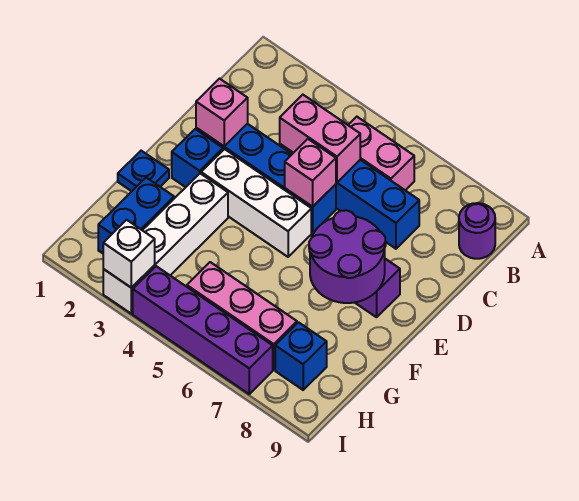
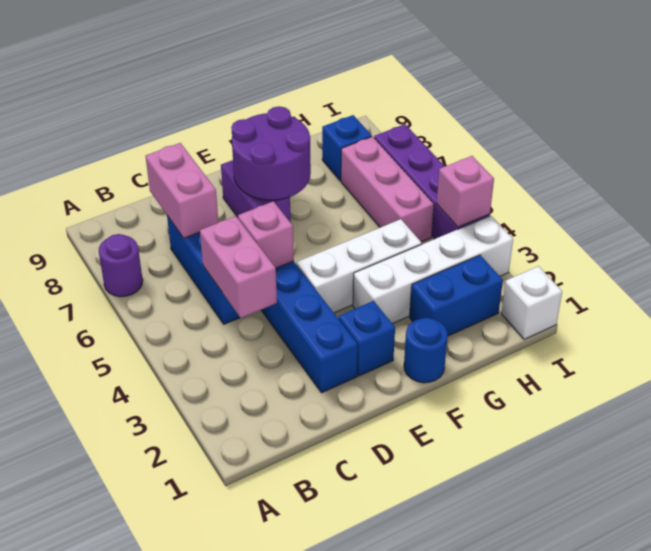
pink 1x2 brick [348,117,414,190] -> pink 1x2 brick moved to [146,143,218,238]
purple 1x1 round brick [459,203,495,259] -> purple 1x1 round brick moved to [99,234,143,297]
pink 1x1 brick [196,79,248,146] -> pink 1x1 brick moved to [437,156,494,227]
white 1x3 brick [201,149,311,257] -> white 1x3 brick turned to [296,219,422,313]
blue 1x1 plate [118,151,169,191] -> blue 1x1 round brick [404,318,448,383]
white 1x1 brick [103,220,155,288] -> white 1x1 brick moved to [501,266,562,340]

